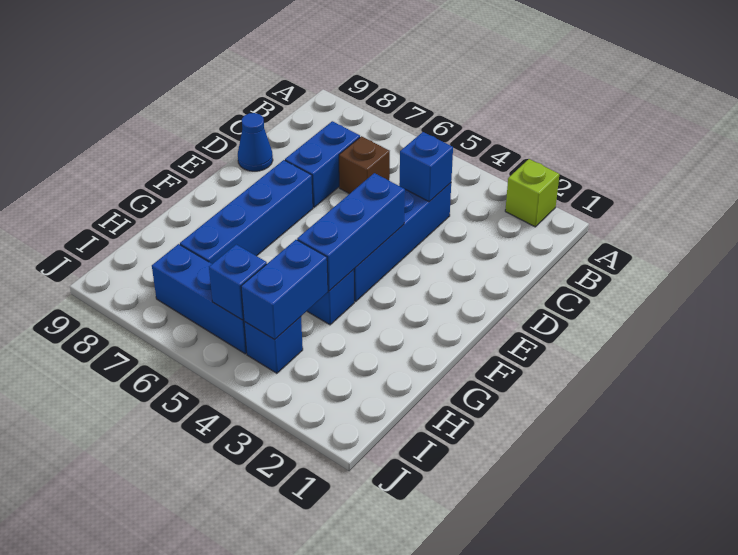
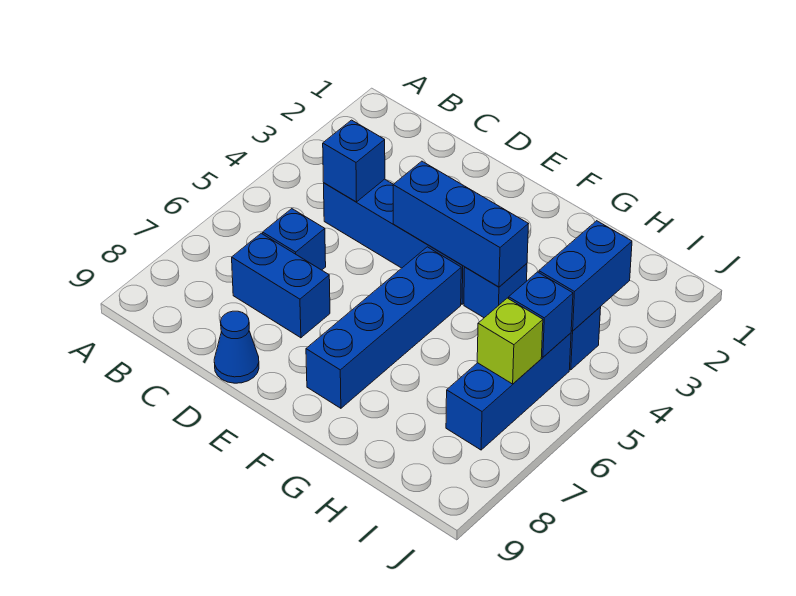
lime 1x1 brick [505,159,559,227] -> lime 1x1 brick moved to [477,298,543,384]
brown 1x1 brick [339,136,390,194] -> blue 1x1 brick [263,209,326,270]
blue 1x4 brick [180,160,313,264] -> blue 1x4 brick turned to [306,247,461,408]
blue 1x2 brick [241,240,328,340] -> blue 1x2 brick turned to [539,221,632,331]

